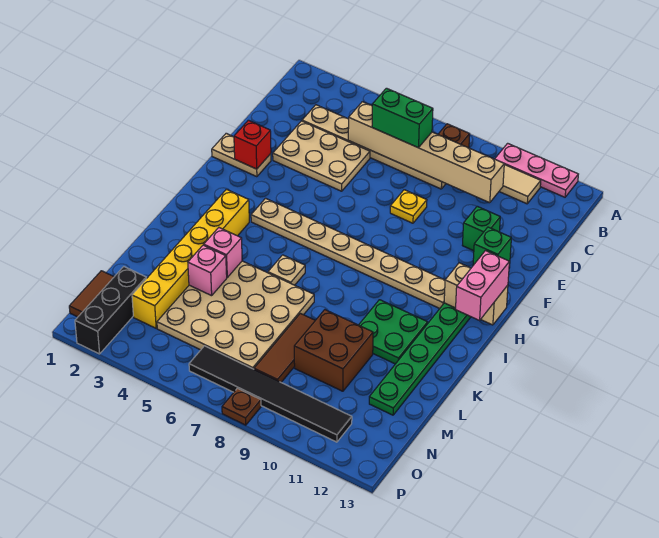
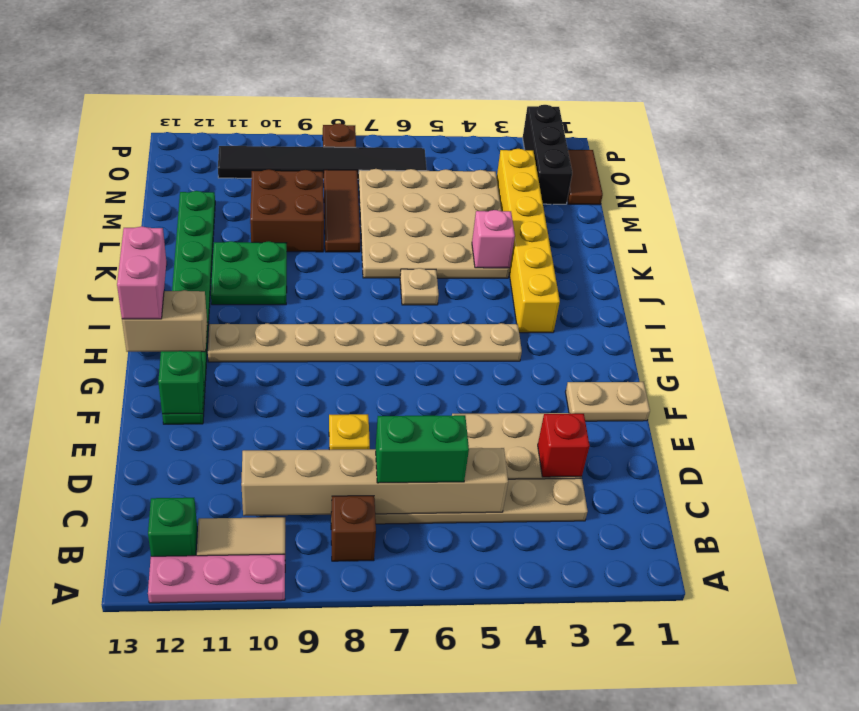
green 1x1 brick [462,206,500,251] -> green 1x1 brick moved to [148,498,197,556]
red 1x1 brick [234,120,271,169] -> red 1x1 brick moved to [538,414,590,477]
pink 1x1 brick [188,245,227,296] -> none

